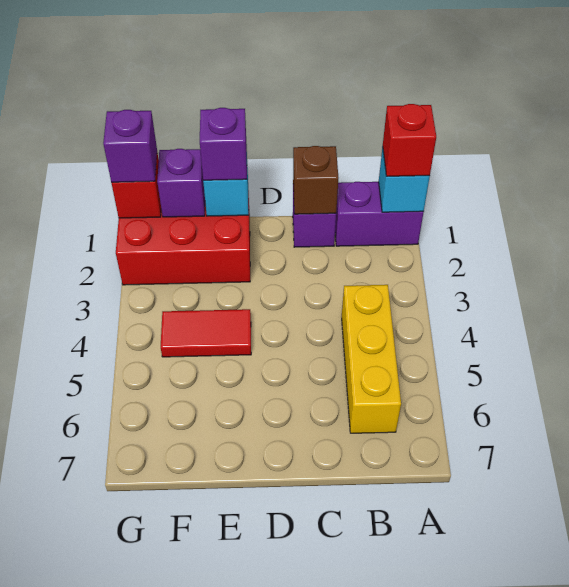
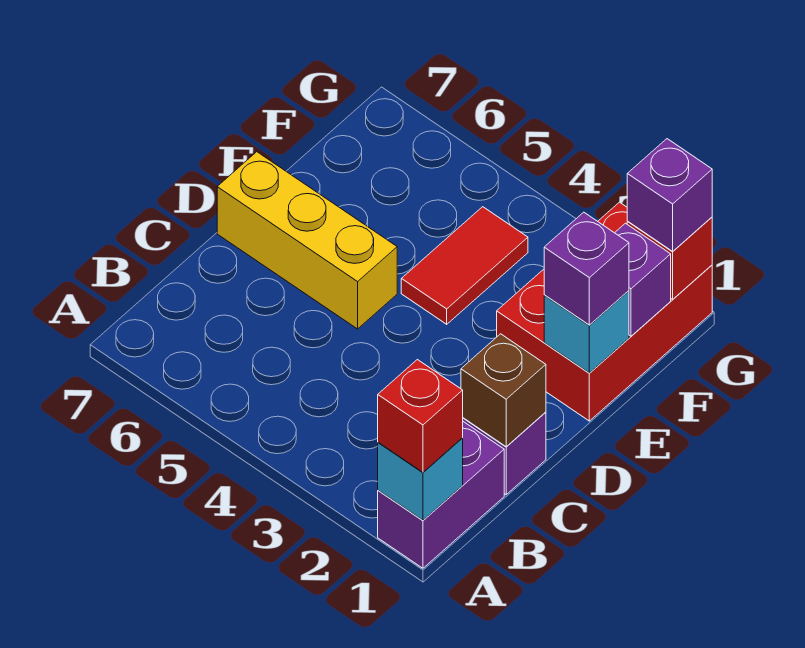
yellow 1x3 brick [342,285,401,433] -> yellow 1x3 brick moved to [217,152,397,329]

